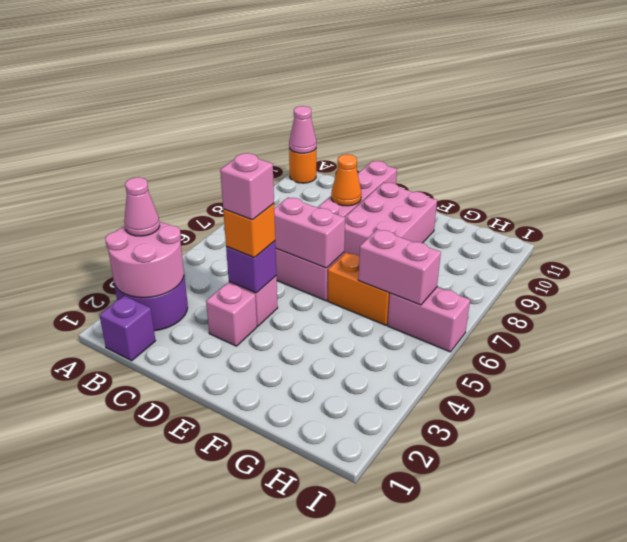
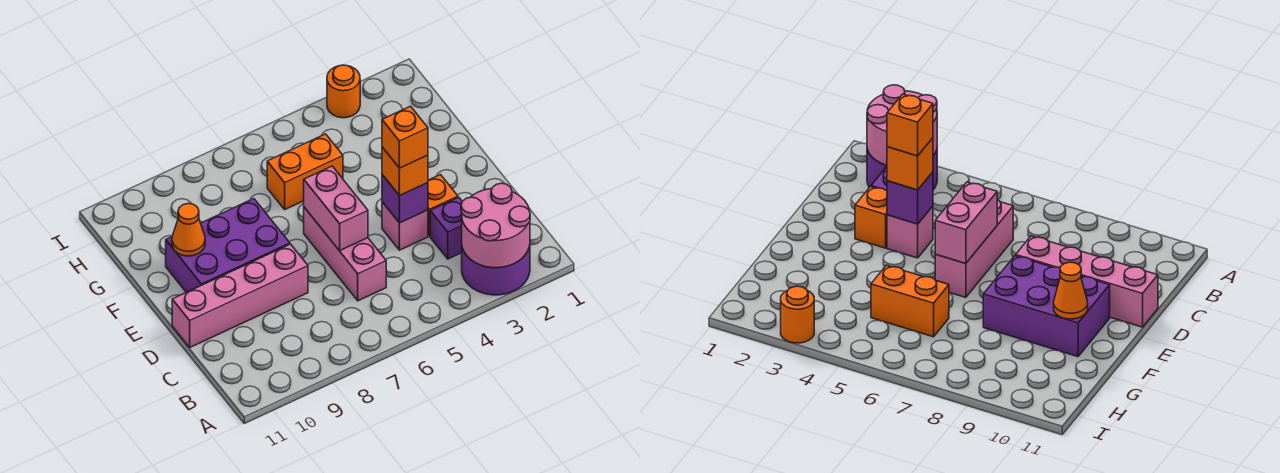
pink 1x1 cone [124,177,160,236] -> none
orange 1x1 round brick [289,148,316,183] -> orange 1x1 round brick moved to [327,65,360,118]
pink 1x1 cone [289,106,316,153] -> none
purple 1x1 brick [99,296,156,361] -> purple 1x1 brick moved to [430,197,462,259]
pink 1x1 brick [206,283,257,346] -> orange 1x1 brick [428,175,458,236]
pink 1x1 brick [220,153,274,220] -> orange 1x1 brick [382,106,428,168]
orange 1x1 cone [331,154,361,206] -> orange 1x1 cone moved to [172,203,205,256]
pink 2x3 brick [344,183,437,256] -> purple 2x3 brick [166,199,290,292]
orange 1x2 brick [328,253,390,325] -> orange 1x2 brick turned to [267,134,343,209]
pink 1x2 brick [358,229,441,305] -> none
pink 1x2 brick [388,287,470,352] -> none

